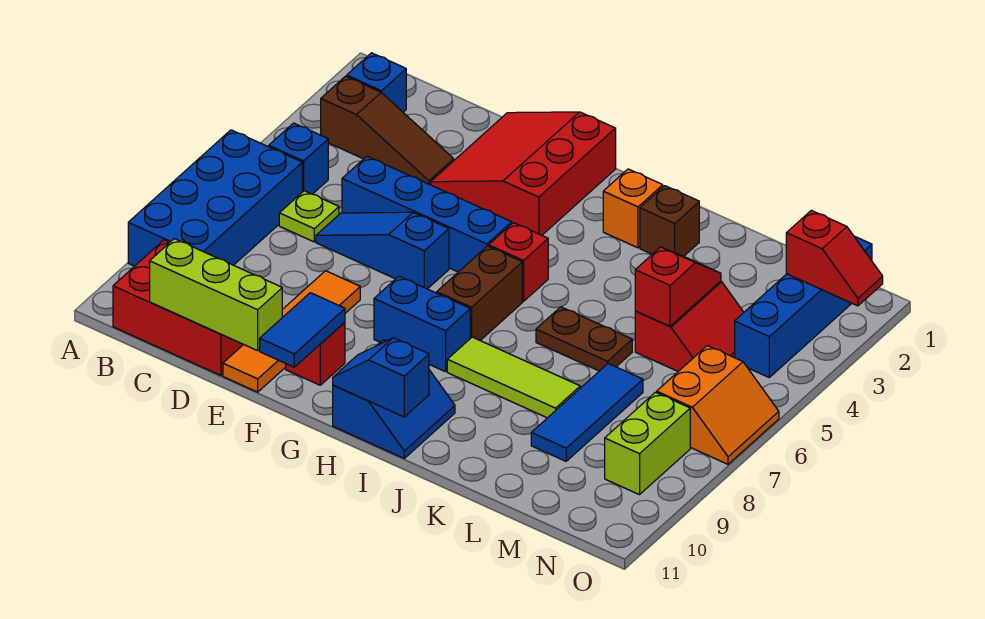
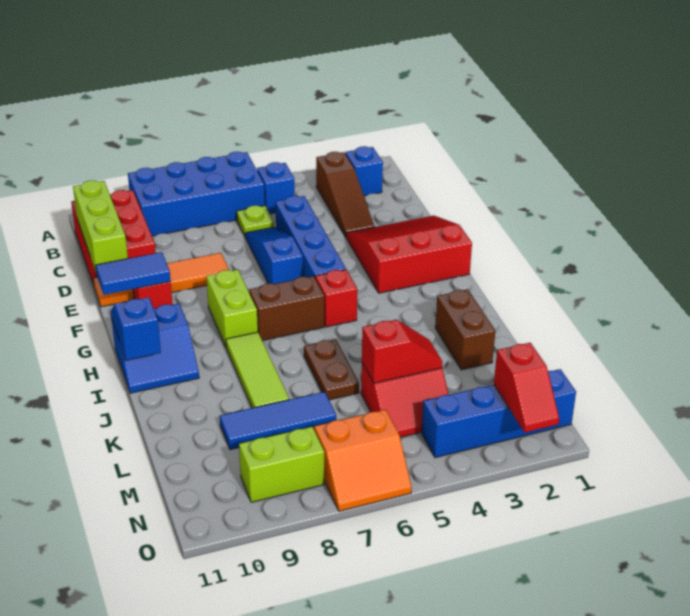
blue 1x2 brick [374,276,470,372] -> lime 1x2 brick [206,270,258,347]
orange 1x1 brick [603,169,663,248] -> none
brown 1x1 brick [640,186,699,256] -> brown 1x2 brick [435,289,495,370]

